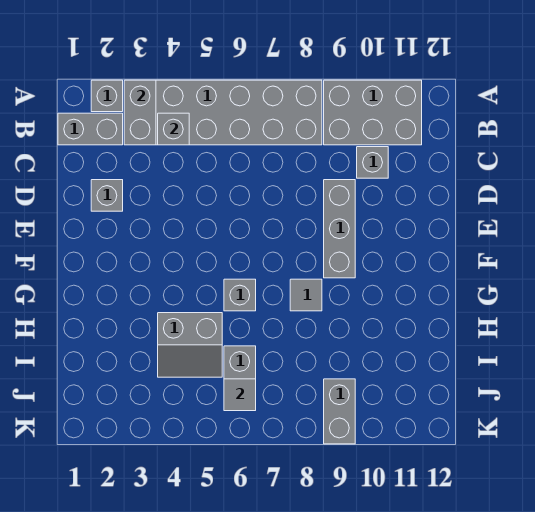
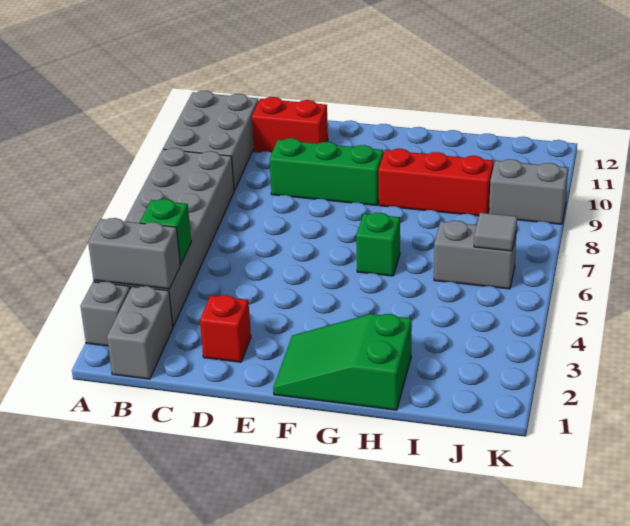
grey 1x1 brick [158,113,189,145] -> green 1x1 brick [140,199,191,265]
grey 1x1 brick [357,147,388,178] -> none
none -> red 1x2 brick [252,97,328,152]
grey 1x1 brick [91,180,123,211] -> red 1x1 brick [200,295,251,362]
grey 1x3 brick [324,180,355,278] -> green 1x3 brick [270,138,383,205]
none -> green 2x3 slope [273,314,412,410]
grey 1x1 brick [224,279,256,311] -> green 1x1 brick [356,213,400,276]
grey 1x1 tile [290,279,322,311] -> none
none -> red 1x3 brick [379,149,493,216]
grey 2x2 slope [158,313,222,377] -> none

